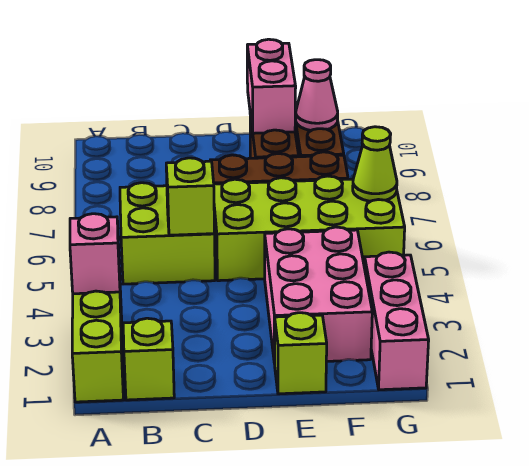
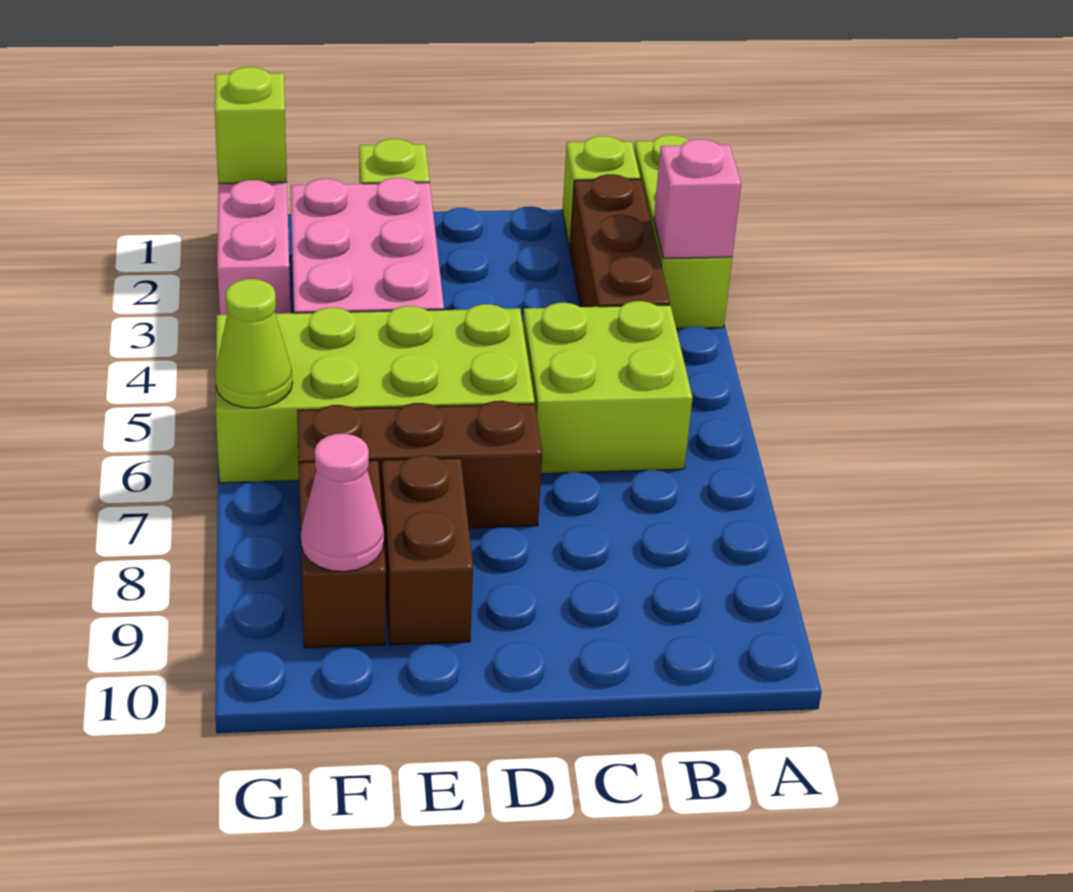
none -> brown 1x3 brick [570,174,670,307]
lime 1x1 brick [166,158,215,235] -> lime 1x1 brick moved to [215,67,287,183]
pink 1x2 brick [247,39,296,133] -> none

